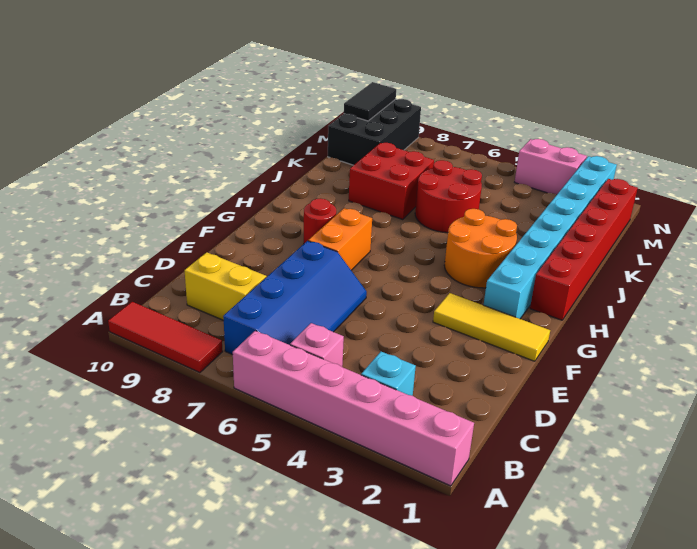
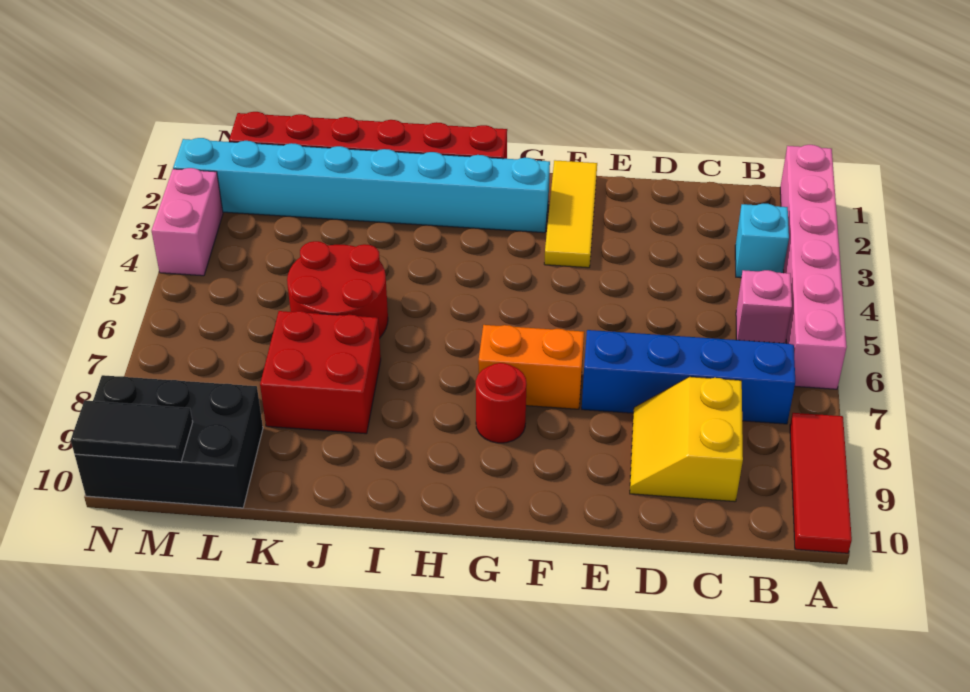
orange 2x2 round brick [444,209,517,288] -> none

